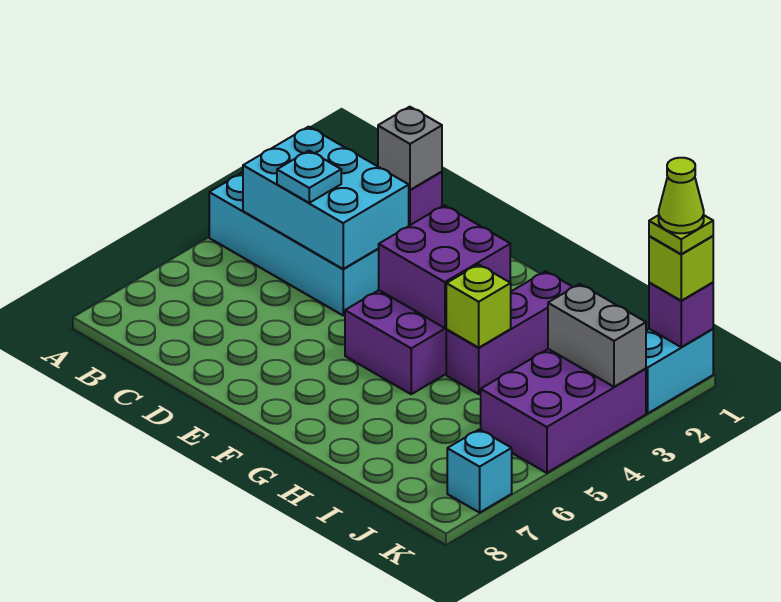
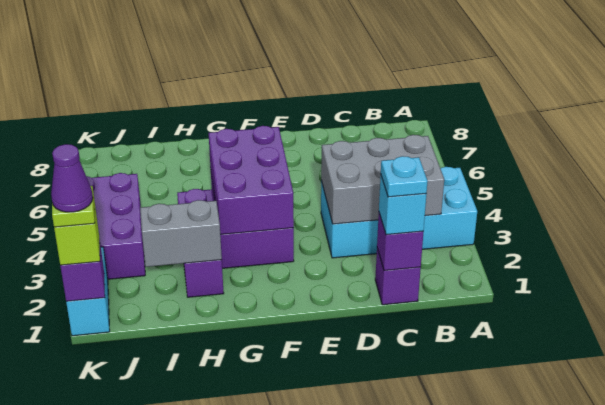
cyan 2x3 brick [243,127,409,269] -> grey 2x3 brick [321,135,444,224]
grey 1x1 brick [378,107,442,190] -> purple 1x1 brick [377,213,423,270]
cyan 1x1 plate [277,151,341,203] -> cyan 1x1 plate moved to [381,156,428,197]
purple 2x2 brick [379,205,510,328] -> purple 2x3 brick [209,126,294,234]
lime 1x1 brick [446,264,511,348] -> none
grey 1x2 brick [548,284,646,387] -> grey 1x2 brick moved to [140,200,222,267]
lime 1x1 cone [659,158,704,233] -> purple 1x1 cone [51,144,93,212]
cyan 1x1 brick [447,429,512,513] -> cyan 1x1 brick moved to [379,176,427,235]

